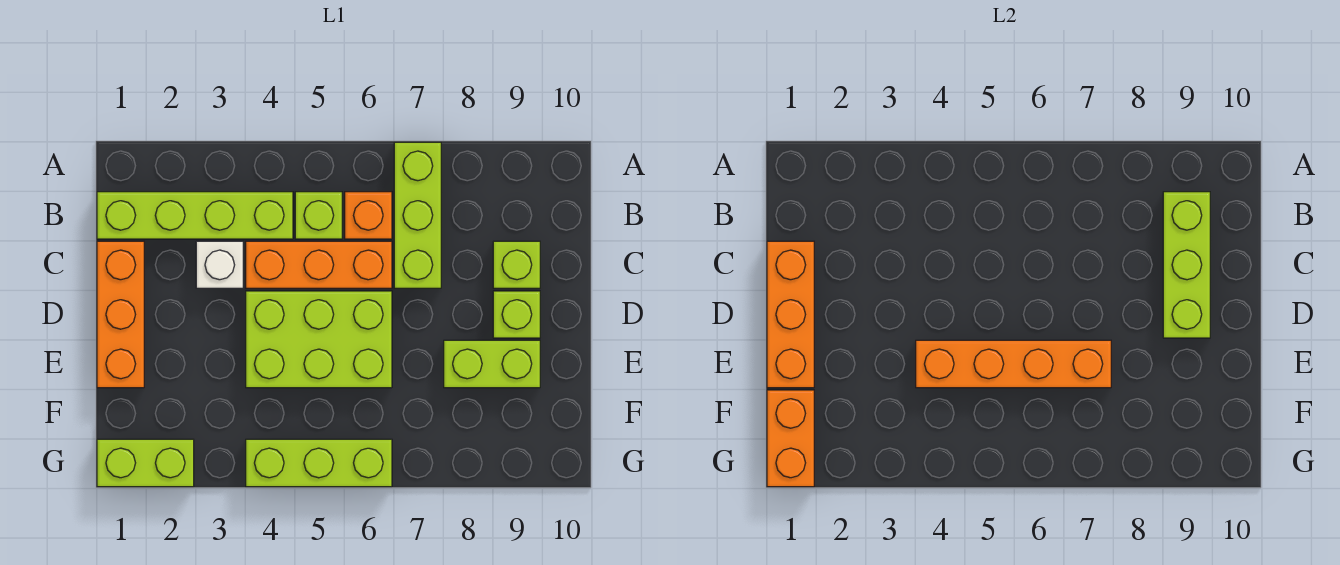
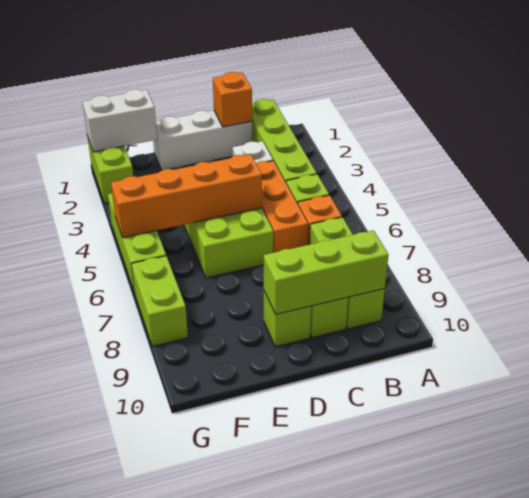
lime 1x3 brick [394,142,441,288] -> lime 1x3 brick turned to [309,217,385,329]
orange 1x3 brick [97,241,144,388] -> white 1x3 brick [153,110,253,170]
orange 1x3 brick [767,241,814,388] -> orange 1x1 brick [213,72,252,127]
orange 1x4 brick [916,340,1111,388] -> orange 1x4 brick turned to [111,154,262,238]
lime 1x2 brick [444,340,540,388] -> lime 1x2 brick moved to [131,256,188,346]
orange 1x2 brick [767,390,814,487] -> white 1x2 brick [82,89,157,152]

